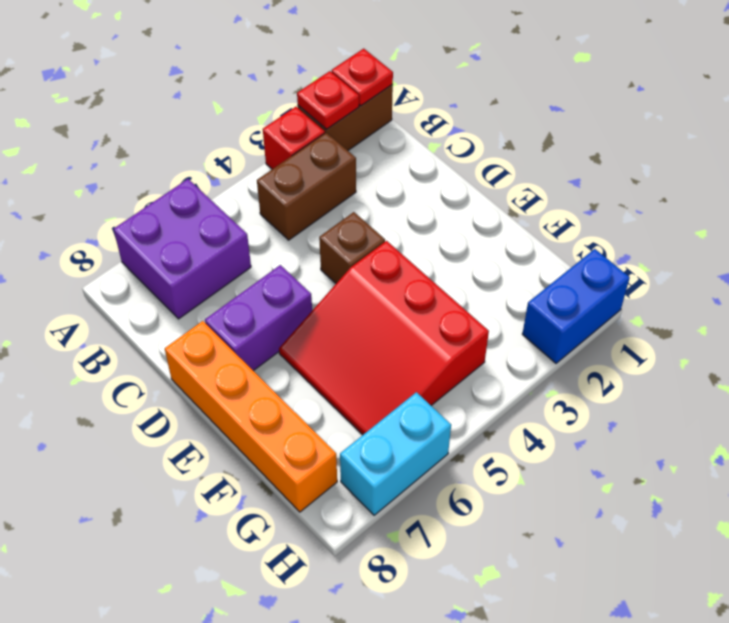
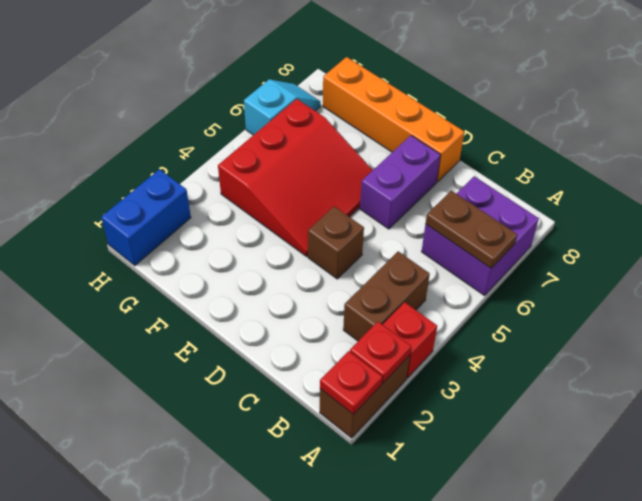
none -> brown 1x2 plate [426,191,517,268]
red 3x3 slope [279,241,489,435] -> red 3x3 slope turned to [218,99,373,256]
cyan 1x2 brick [340,392,451,515] -> cyan 1x2 slope [244,79,320,135]

